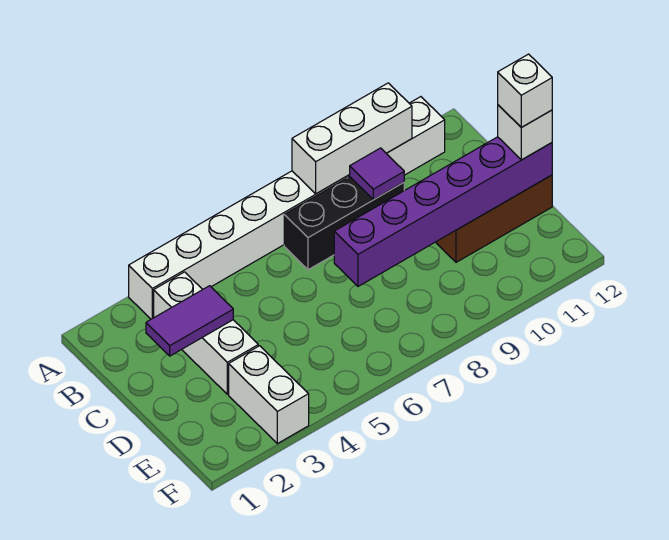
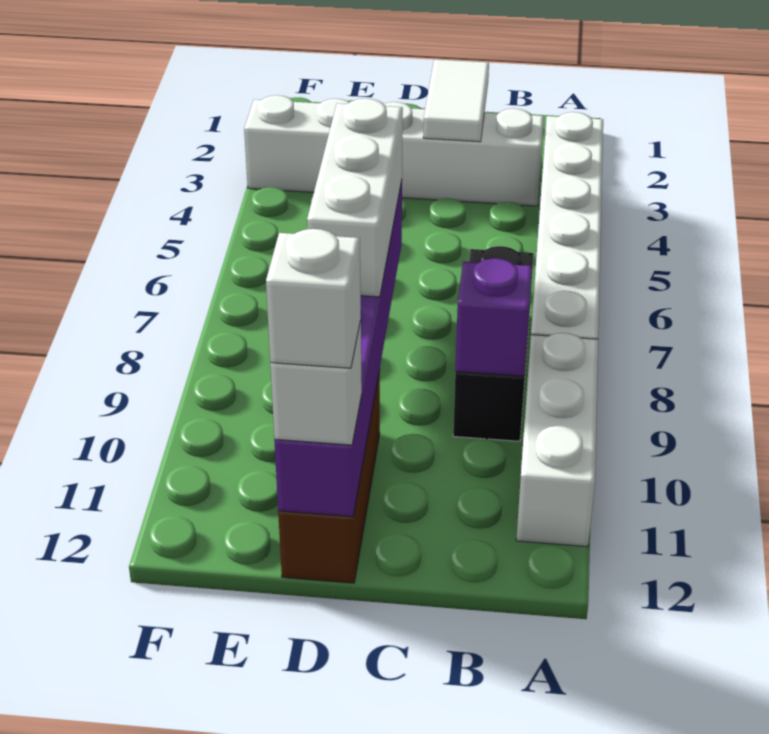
white 1x3 brick [292,83,412,194] -> white 1x3 brick moved to [307,99,403,297]
purple 1x1 tile [349,148,404,200] -> purple 1x1 brick [455,258,532,376]
purple 1x2 tile [146,286,233,356] -> white 1x2 tile [423,59,489,142]

